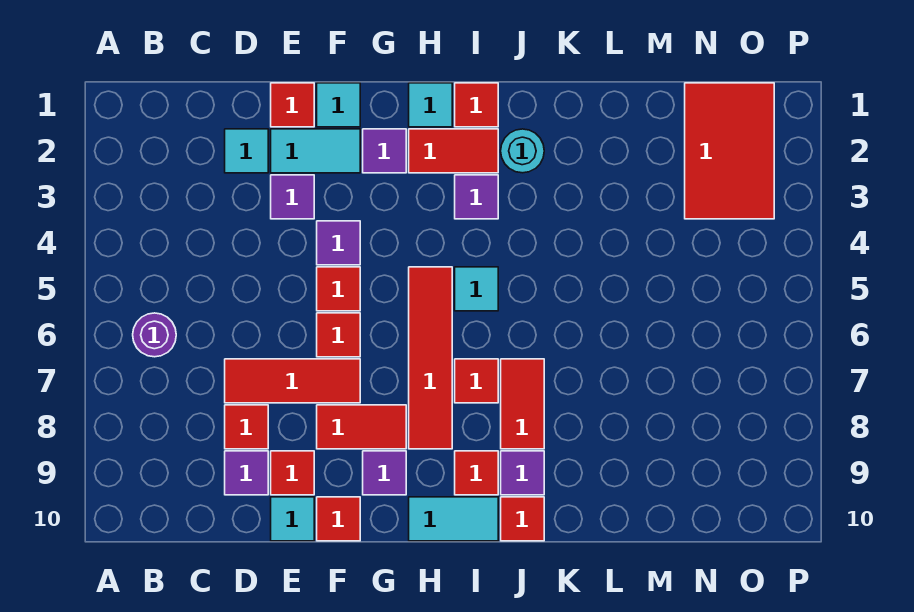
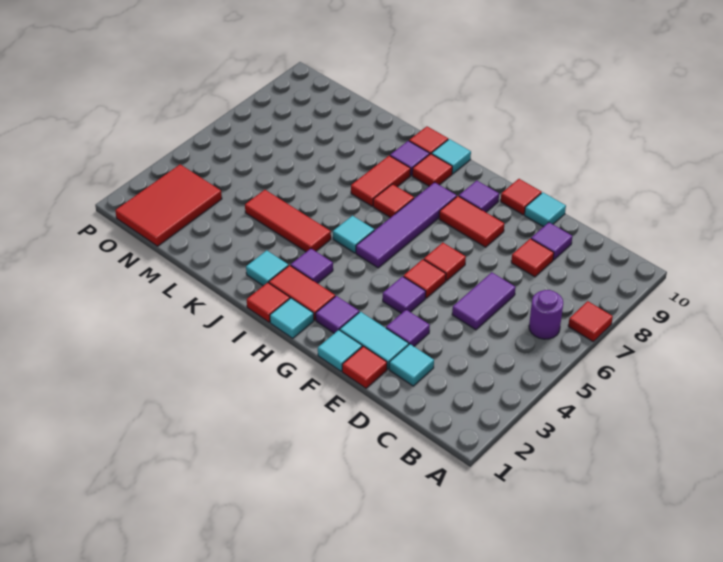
none -> purple 1x2 tile [452,272,516,330]
red 1x3 tile [225,359,360,403] -> red 1x3 tile moved to [245,190,331,252]
red 1x1 tile [271,451,314,495] -> red 1x1 tile moved to [568,301,613,341]
red 1x4 tile [409,267,452,449] -> purple 1x4 tile [356,182,457,268]
cyan 1x2 tile [409,497,498,541] -> cyan 1x1 tile [432,139,471,174]
cyan 1x1 round brick [501,129,544,173] -> cyan 1x1 tile [246,250,288,286]

